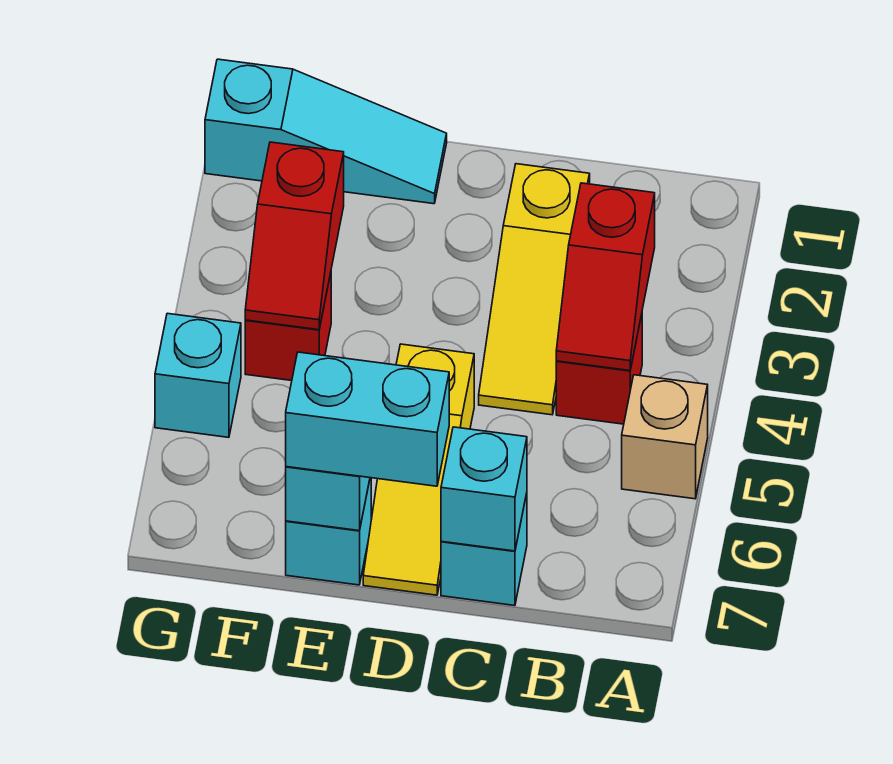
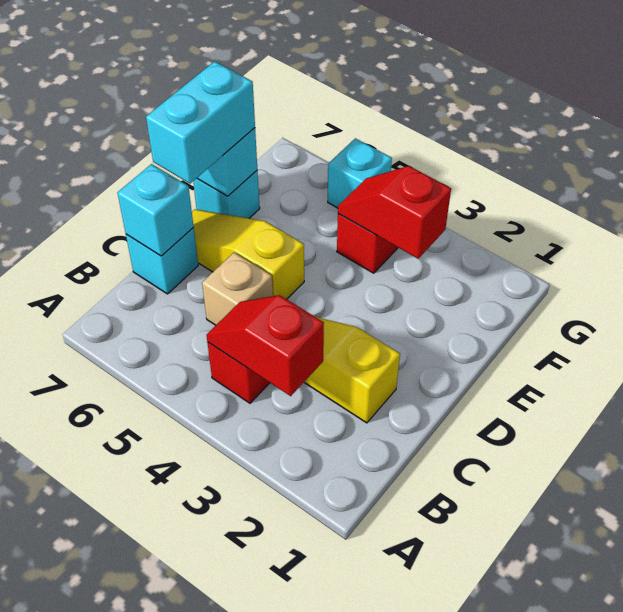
tan 1x1 brick [622,375,708,499] -> tan 1x1 brick moved to [202,252,273,325]
cyan 1x3 slope [205,59,447,204] -> none

